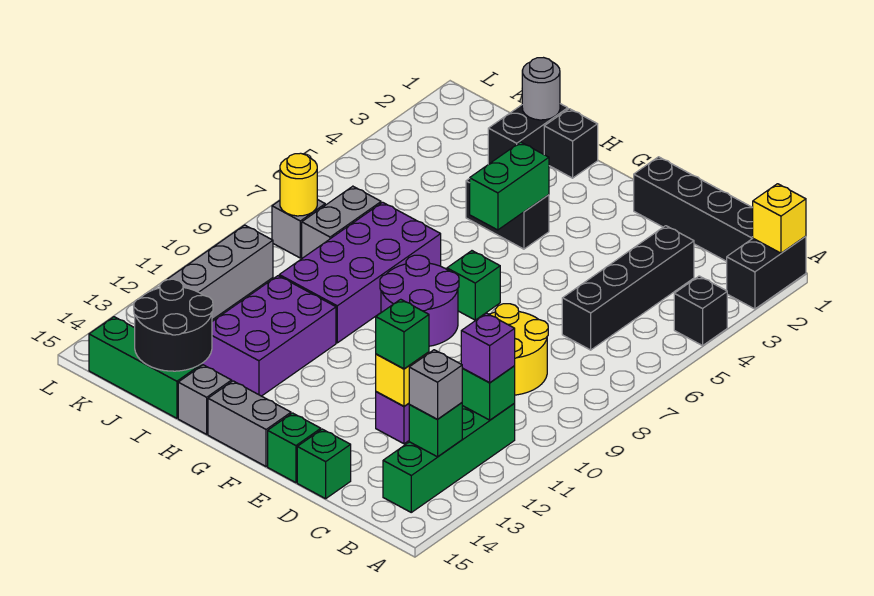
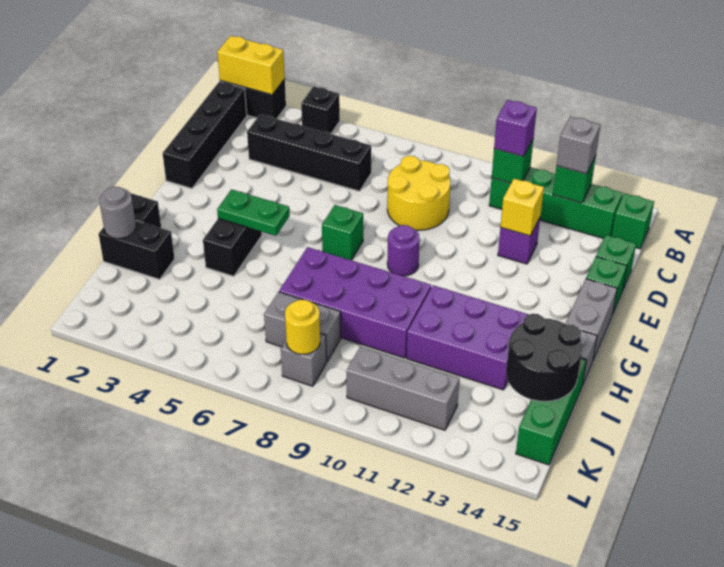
yellow 1x1 brick [752,184,806,253] -> yellow 1x2 brick [217,36,285,95]
green 1x1 brick [376,299,429,369] -> green 1x1 brick moved to [612,193,654,249]
purple 2x2 round brick [380,255,459,346] -> purple 1x1 round brick [387,225,420,276]
green 1x2 brick [470,142,549,230] -> green 1x2 plate [217,189,290,236]

